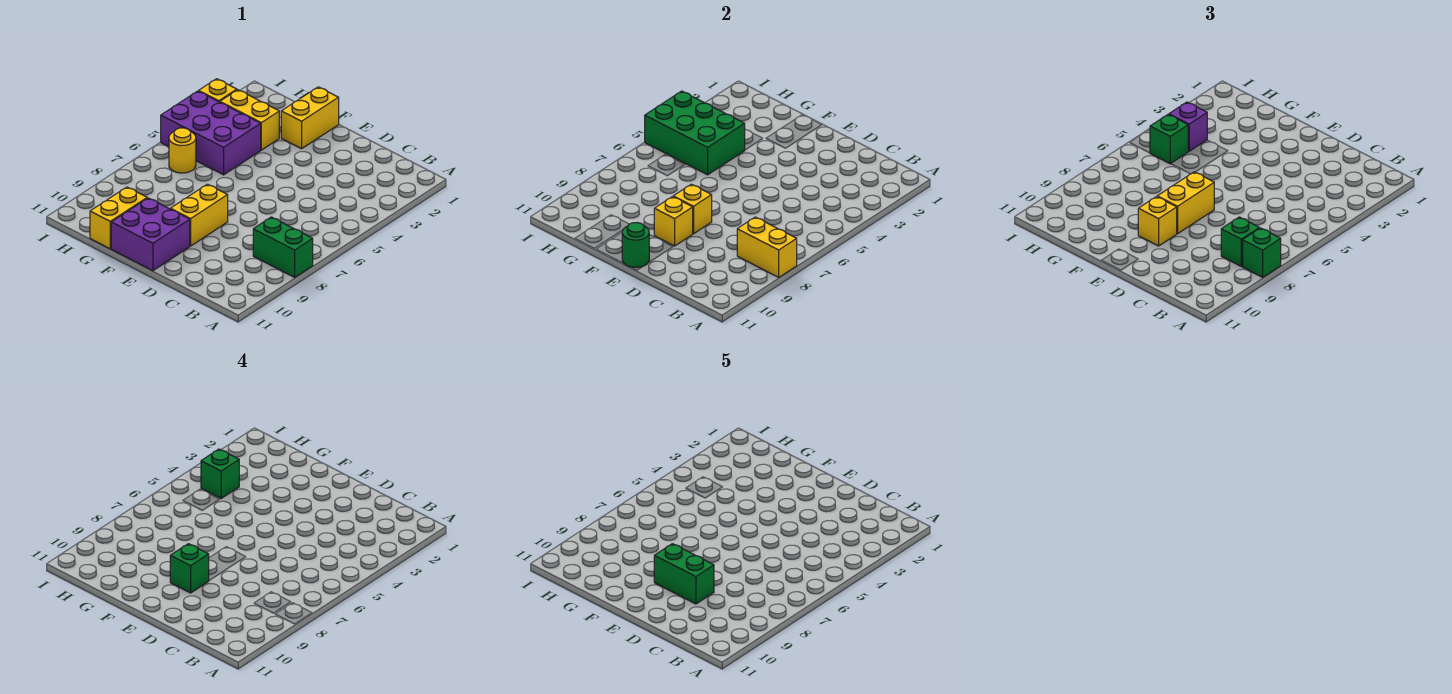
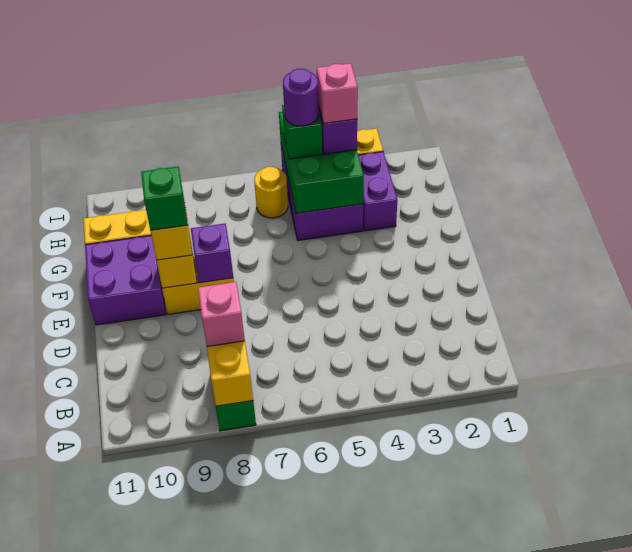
green 1x1 brick [1243,228,1281,277] -> none
green 1x1 brick [1221,217,1259,267] -> pink 1x1 brick [198,282,245,347]
green 1x2 brick [654,544,714,604] -> none
yellow 1x2 brick [1157,172,1214,234] -> none
yellow 1x1 brick [673,184,712,234] -> purple 1x1 brick [191,223,233,283]
green 1x1 round brick [622,223,649,267] -> none
yellow 1x2 brick [281,87,339,149] -> none
yellow 1x2 brick [220,90,279,150] -> purple 1x2 brick [358,152,397,231]
green 1x1 brick [201,449,239,498] -> pink 1x1 brick [317,63,358,123]
none -> purple 1x1 round brick [283,68,319,126]

